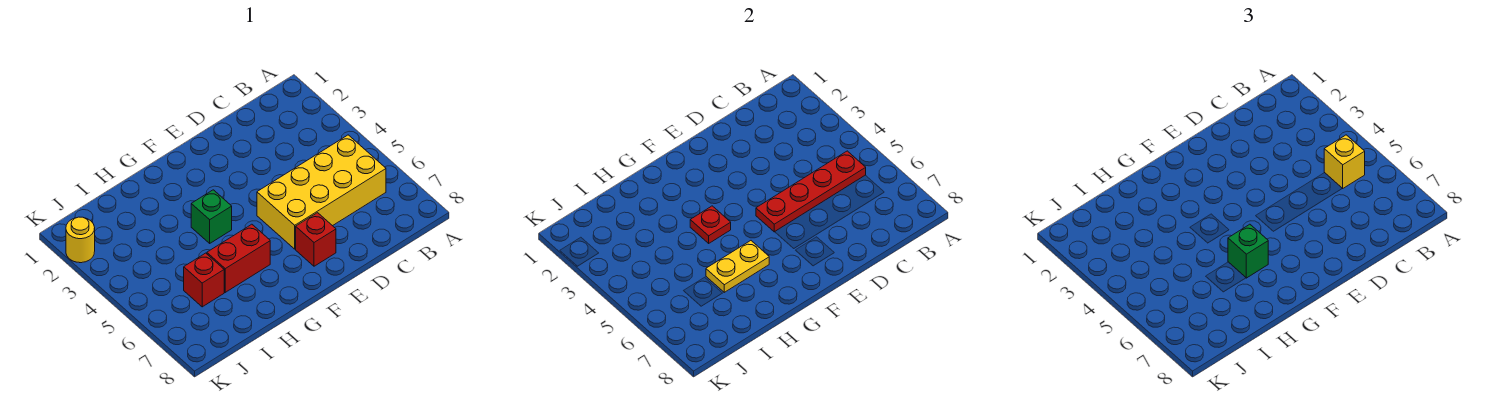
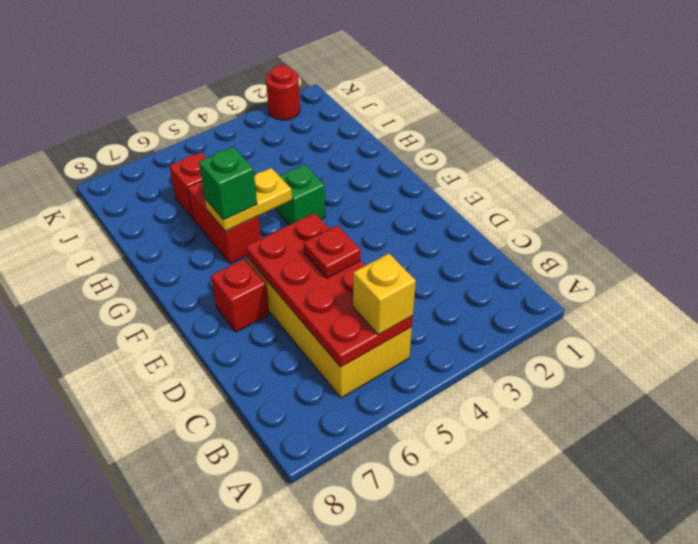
red 1x4 plate [756,151,866,232] -> red 2x4 plate [246,213,413,367]
red 1x1 plate [690,206,731,243] -> red 1x1 plate moved to [304,225,361,278]
yellow 1x2 plate [706,241,769,292] -> yellow 1x2 plate turned to [205,168,292,231]
yellow 1x1 round brick [66,217,95,263] -> red 1x1 round brick [266,65,300,120]

